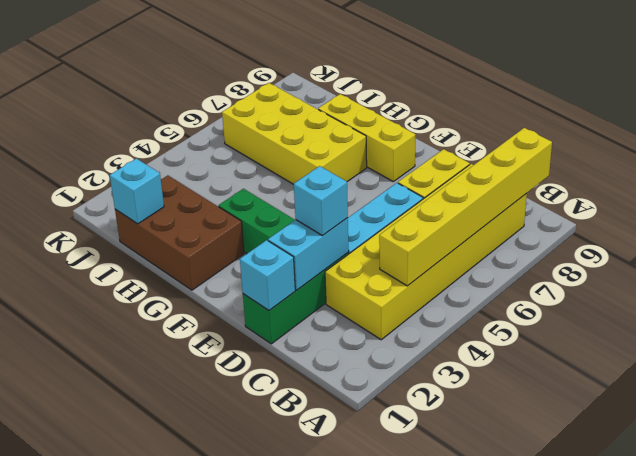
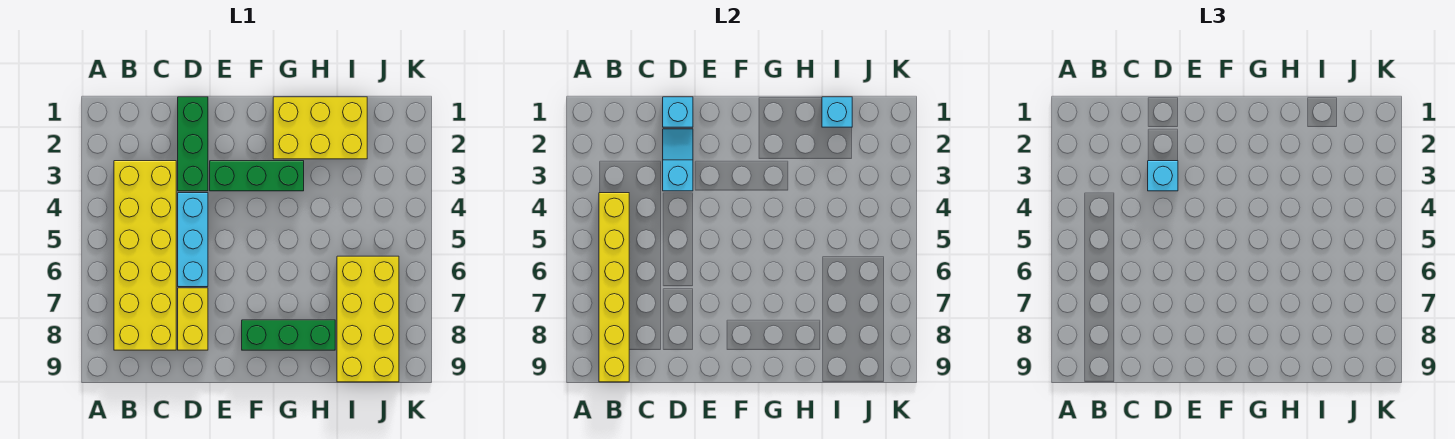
cyan 1x2 brick [268,218,349,290] -> cyan 1x2 slope [663,129,693,191]
yellow 1x3 brick [318,94,416,181] -> green 1x3 brick [242,320,335,350]
brown 2x3 brick [115,175,244,290] -> yellow 2x3 brick [273,97,367,159]
yellow 2x4 brick [222,83,367,184] -> yellow 2x4 brick turned to [337,256,399,382]

